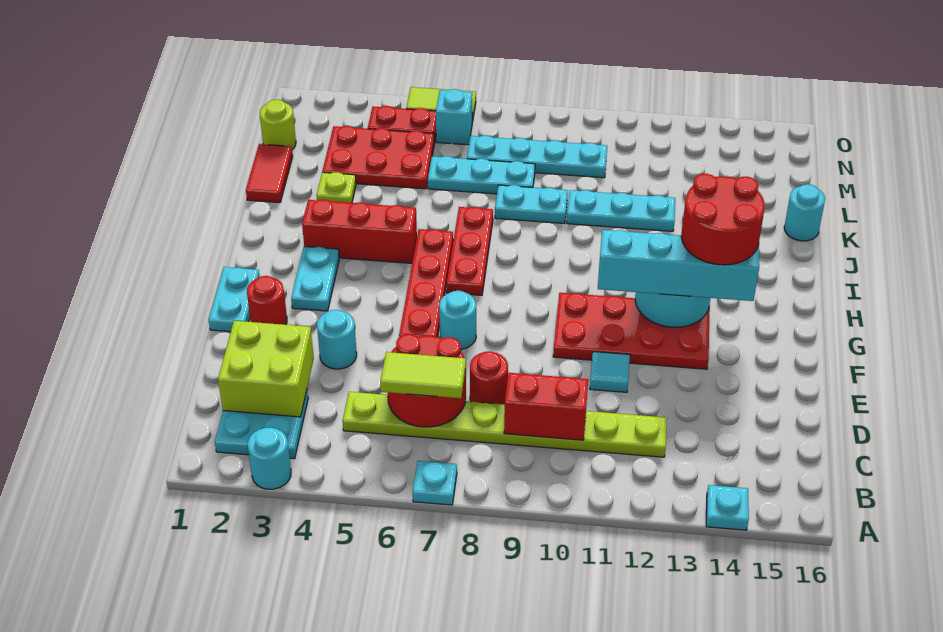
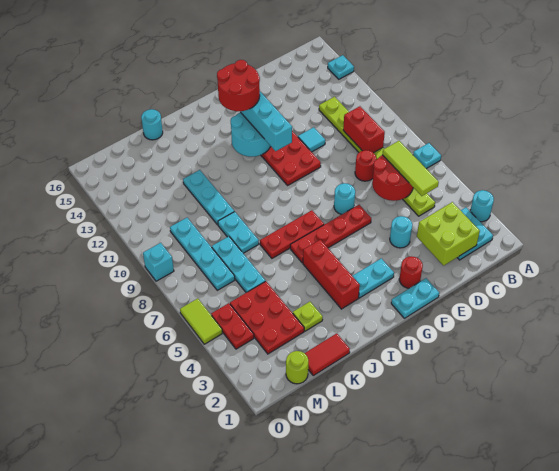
lime 1x2 tile [380,352,466,398] -> lime 1x3 tile [382,141,439,196]
cyan 1x1 brick [436,89,472,145] -> cyan 1x1 brick moved to [143,243,174,281]

